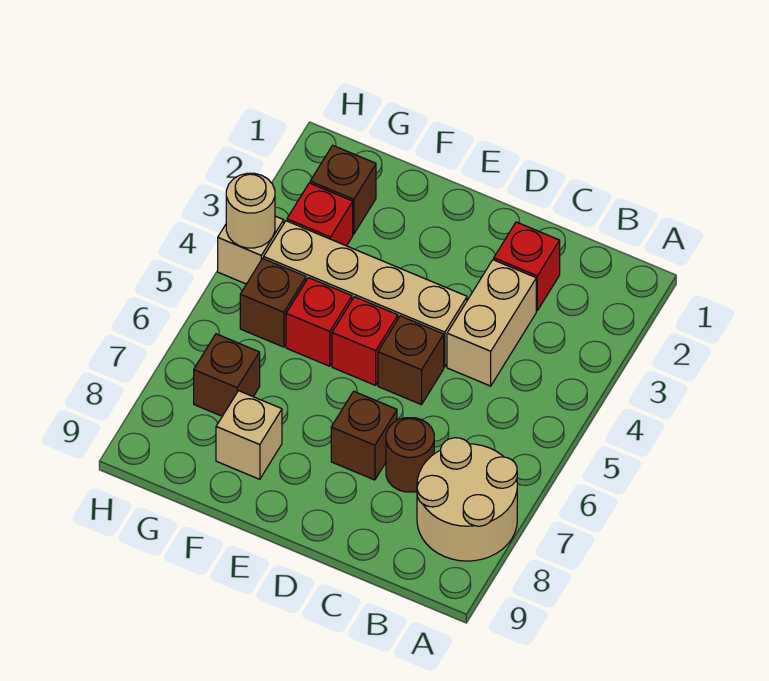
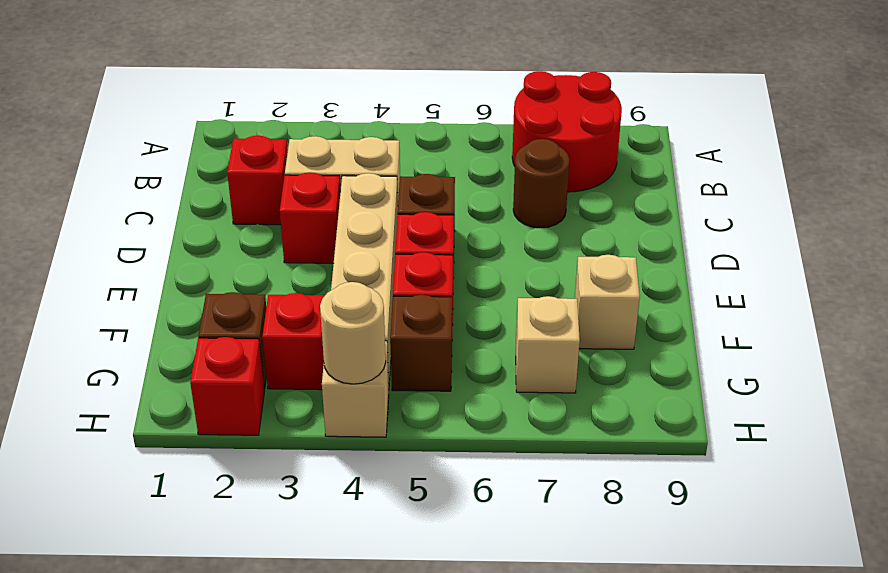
tan 2x2 round brick [417,438,517,561] -> red 2x2 round brick [512,71,622,192]
none -> red 1x1 brick [280,172,340,263]
brown 1x1 brick [331,391,397,480] -> none
brown 1x1 brick [194,334,260,416] -> tan 1x1 brick [516,296,580,393]
none -> red 1x1 brick [190,337,265,435]

